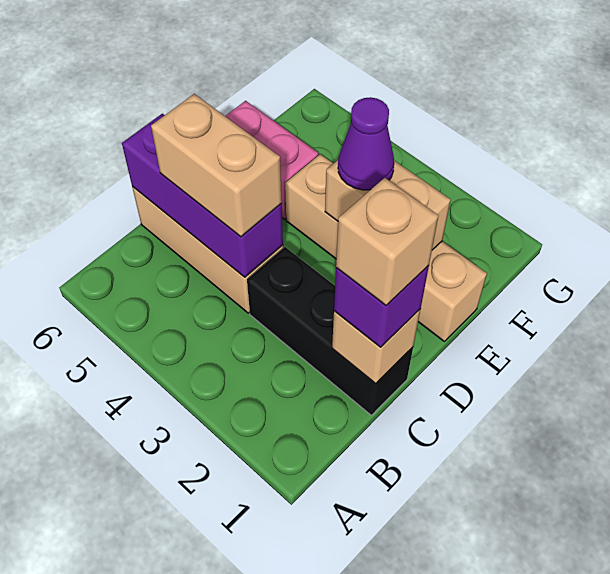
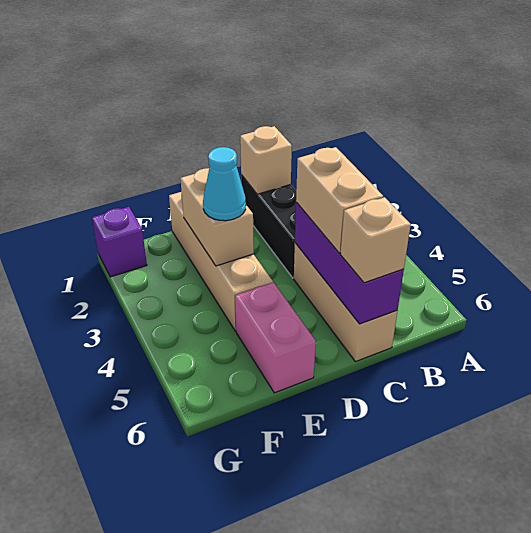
purple 1x1 brick [334,266,429,347] -> purple 1x1 brick moved to [92,207,147,277]
tan 1x1 brick [336,178,438,305] -> tan 1x1 brick moved to [340,197,411,283]
purple 1x1 cone [338,97,394,190] -> cyan 1x1 cone [203,147,246,221]

